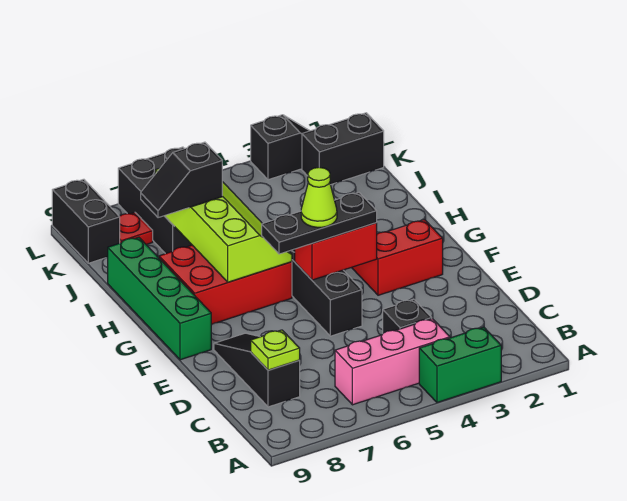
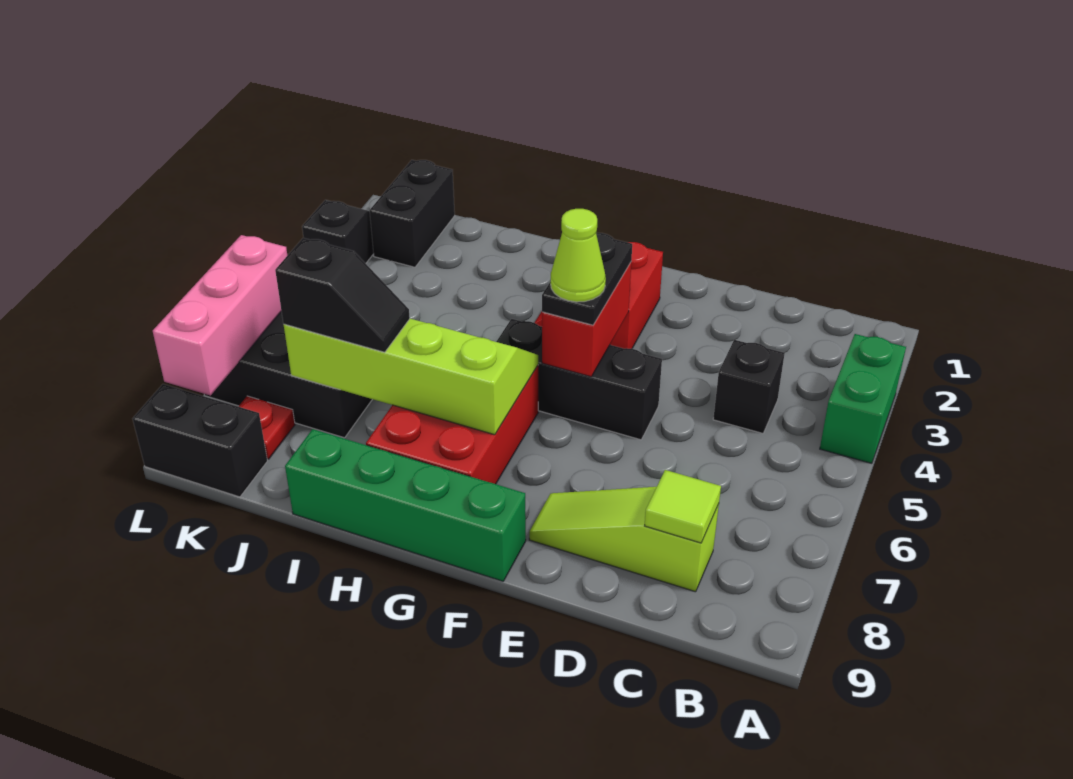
pink 1x3 brick [335,319,450,405] -> pink 1x3 brick moved to [153,235,287,395]
black 1x3 slope [214,333,300,407] -> lime 1x3 slope [529,487,719,592]
lime 1x1 plate [251,330,300,370] -> lime 1x1 tile [645,470,721,543]
black 1x3 plate [262,192,377,254] -> black 1x2 plate [542,233,632,325]
black 1x2 slope [141,142,222,218] -> black 1x2 slope turned to [275,238,410,352]

